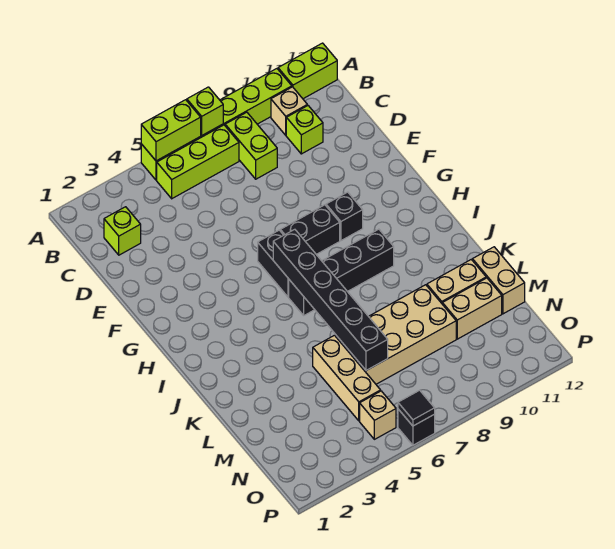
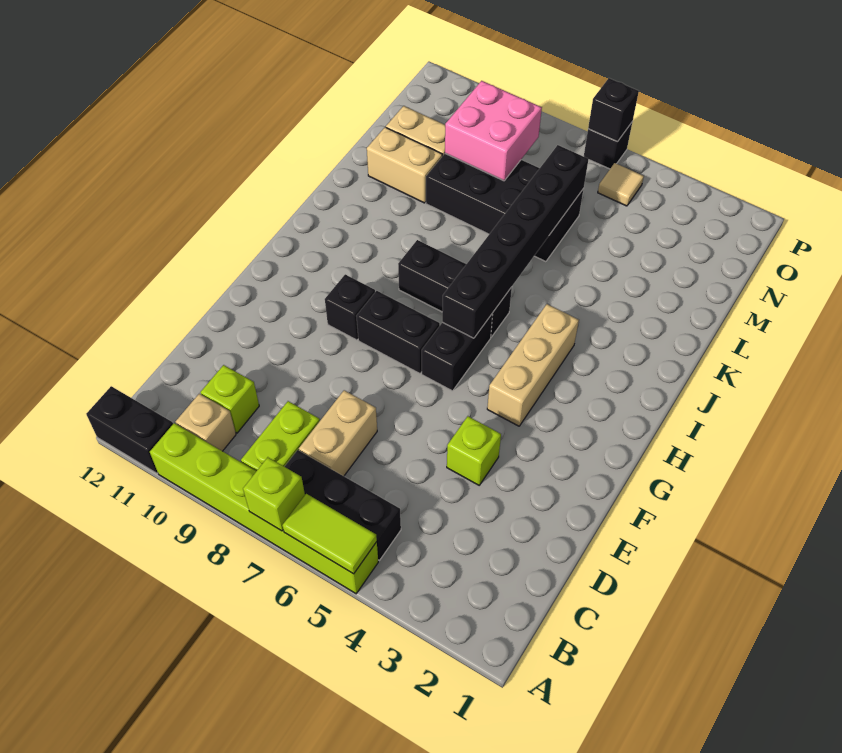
lime 1x2 brick [141,100,201,161] -> lime 1x2 tile [282,494,377,574]
lime 1x2 brick [278,43,337,99] -> black 1x2 brick [86,386,173,473]
lime 1x3 brick [157,125,239,199] -> black 1x3 brick [285,450,401,560]
lime 1x1 brick [104,207,141,255] -> lime 1x1 brick moved to [447,416,501,485]
black 1x4 brick [289,229,394,315] -> black 1x3 brick [398,240,512,337]
tan 1x3 brick [313,335,381,421] -> tan 1x3 brick moved to [487,304,579,426]
tan 2x4 brick [336,285,456,384] -> black 2x4 brick [426,154,583,262]
tan 1x2 brick [472,247,525,314] -> tan 1x2 brick moved to [299,390,377,476]
none -> pink 2x2 brick [445,81,542,181]
tan 1x1 brick [360,391,396,439] -> tan 1x1 tile [598,163,644,206]
black 1x1 tile [398,390,435,426] -> black 1x1 brick [588,78,639,142]

